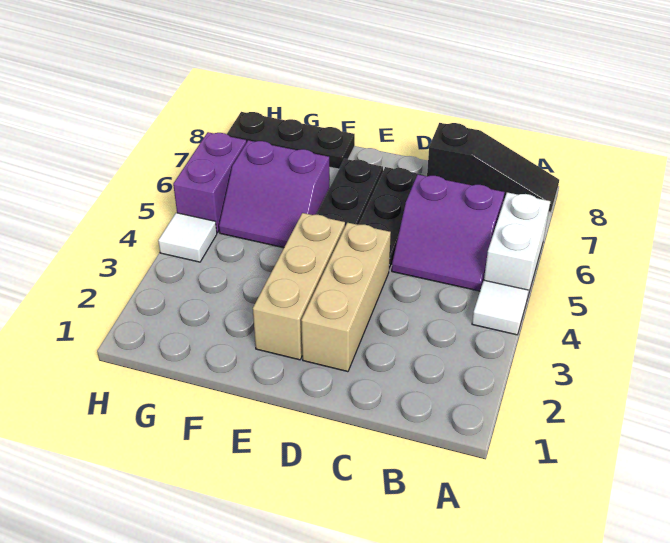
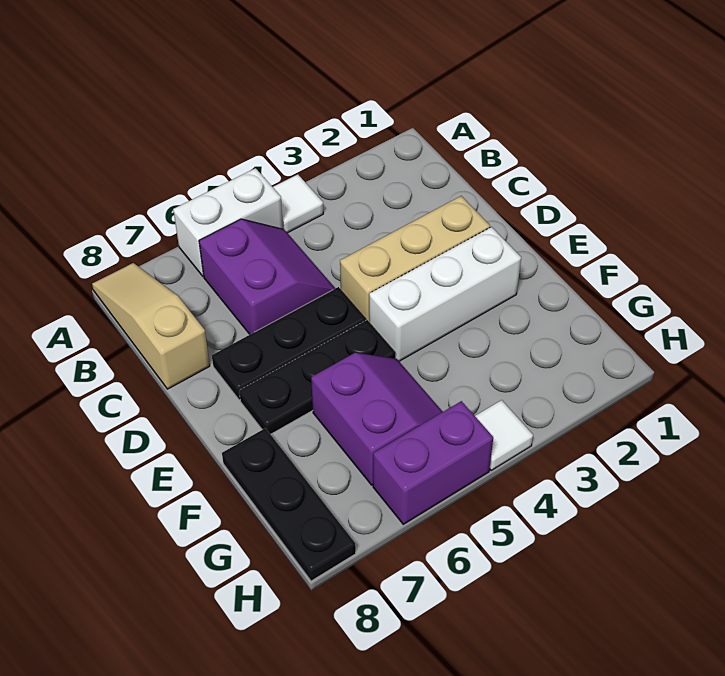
black 1x3 slope [427,123,559,212] -> tan 1x3 slope [92,263,210,389]
tan 1x3 brick [253,213,345,360] -> white 1x3 brick [369,227,521,361]

